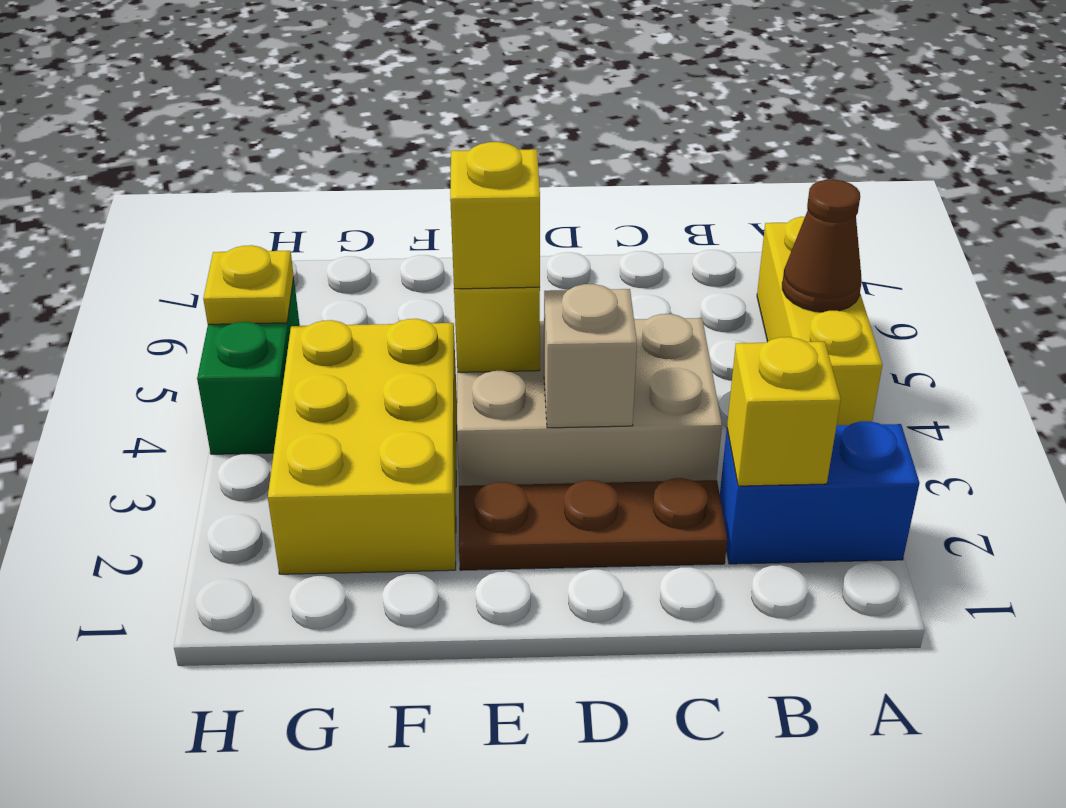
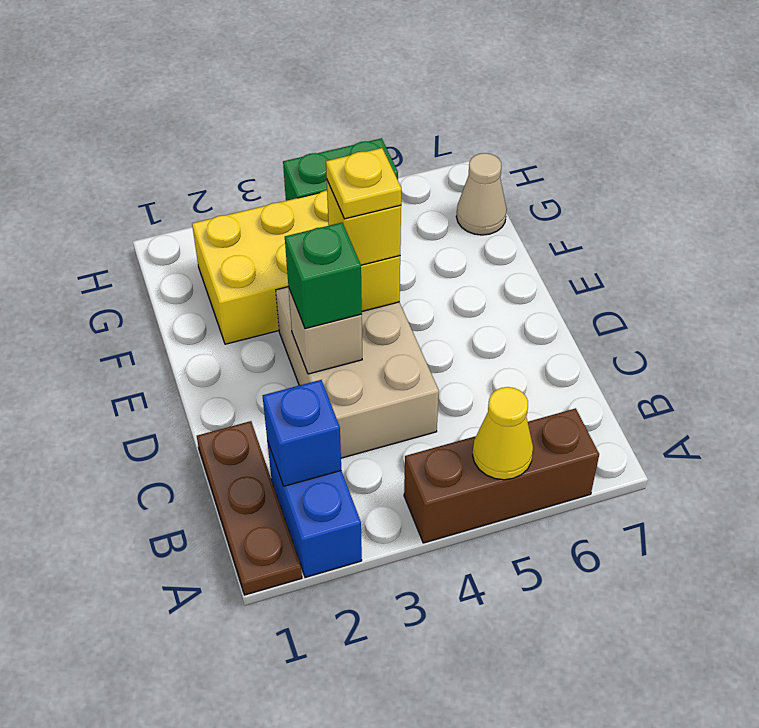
yellow 1x3 brick [757,217,882,425] -> brown 1x3 brick [404,408,599,543]
brown 1x1 cone [782,179,862,312] -> yellow 1x1 cone [473,387,533,480]
yellow 1x1 brick [727,337,841,486] -> blue 1x1 brick [263,380,341,486]
brown 1x3 plate [459,478,727,570] -> brown 1x3 plate moved to [197,421,302,595]
none -> green 1x1 brick [285,223,362,329]
none -> tan 1x1 cone [456,153,507,235]
yellow 1x1 plate [203,245,294,324] -> yellow 1x1 plate moved to [326,148,401,219]

